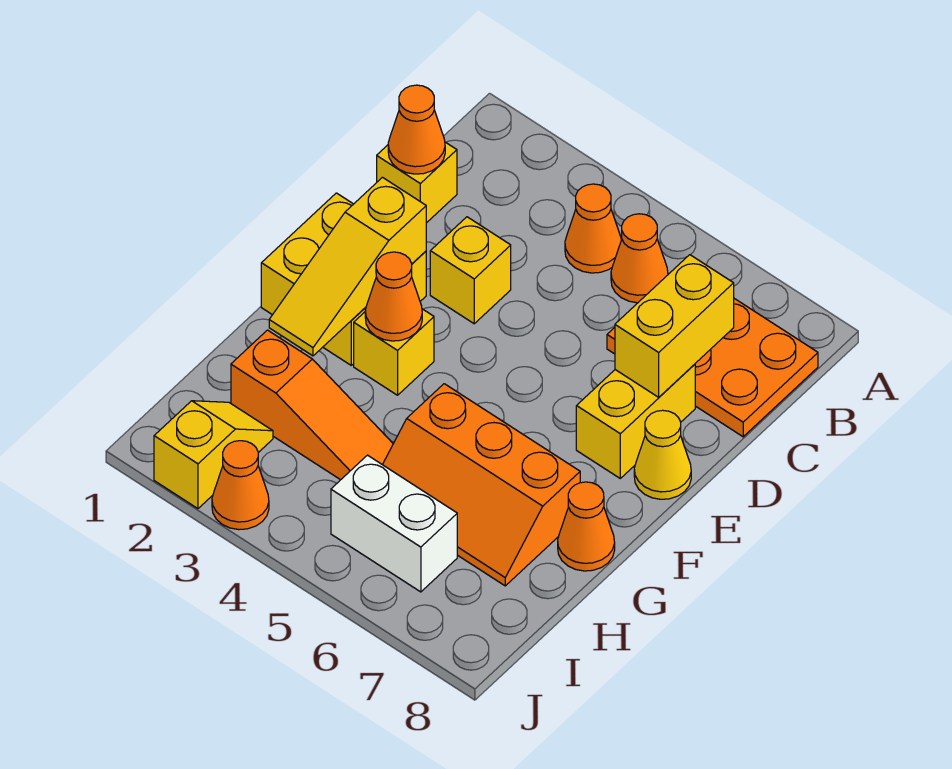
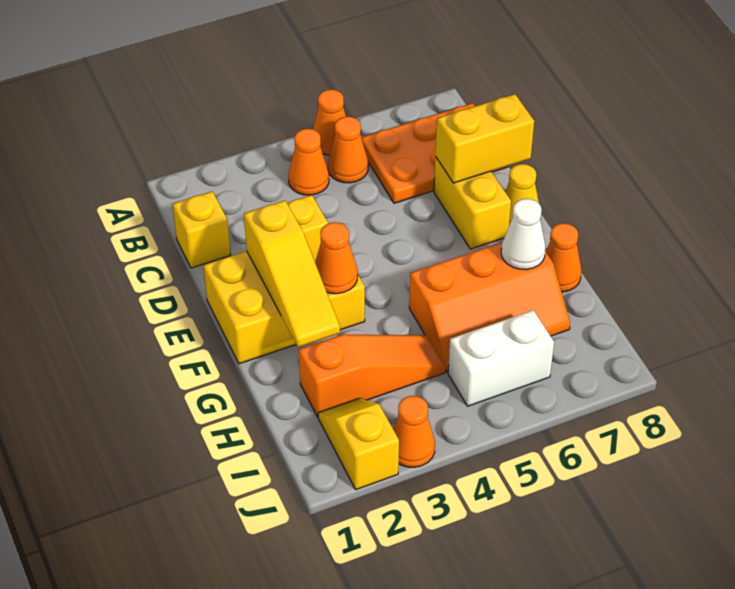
orange 1x1 cone [388,85,445,174] -> orange 1x1 cone moved to [313,90,346,155]
yellow 1x2 brick [615,255,734,397] -> yellow 1x2 brick turned to [435,94,534,183]
none -> white 1x1 cone [501,199,545,270]

